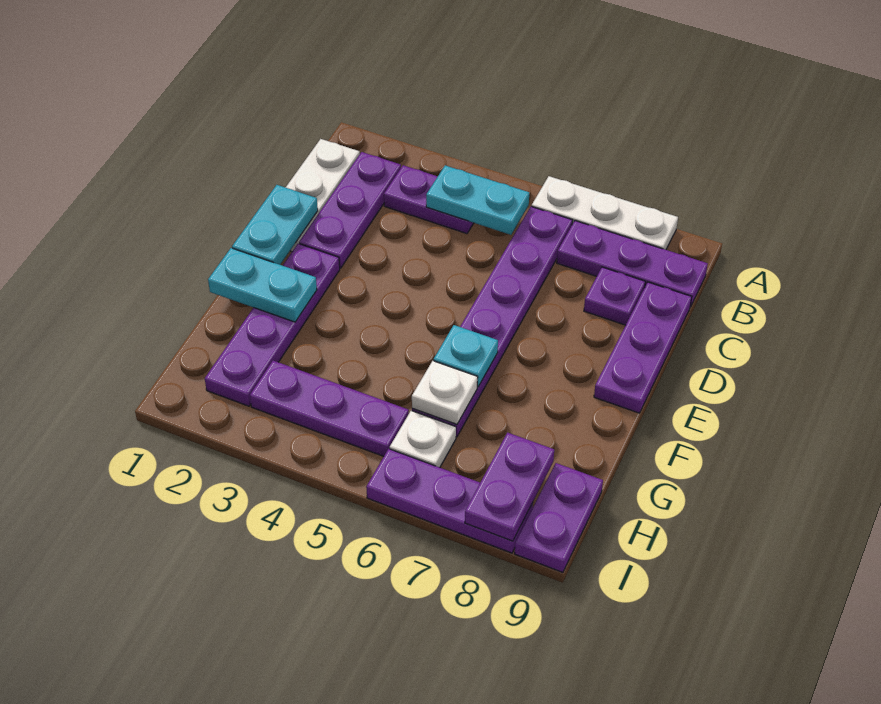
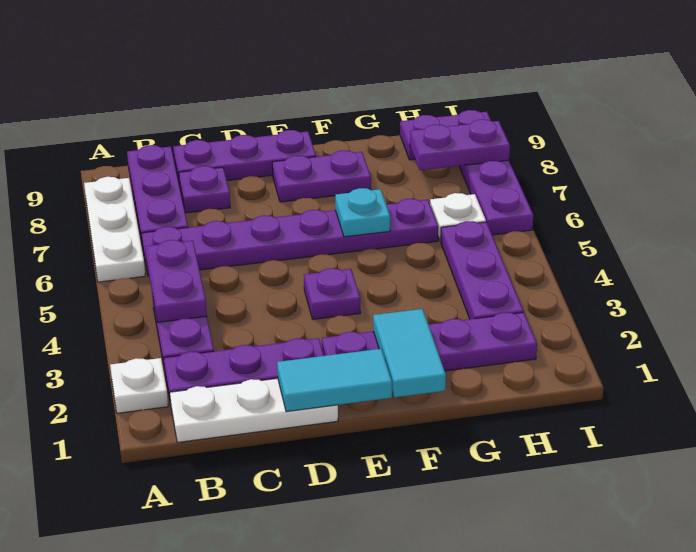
cyan 1x2 plate [426,165,529,235] -> purple 1x2 plate [145,240,207,322]
cyan 1x2 plate [232,185,318,265] -> cyan 1x2 tile [277,349,392,412]
none -> purple 1x1 plate [304,268,360,319]
none -> purple 1x2 plate [272,150,371,202]
cyan 1x2 plate [208,248,317,322] -> cyan 1x2 tile [373,309,446,397]
white 1x1 plate [412,361,478,424] -> white 1x1 plate moved to [110,358,168,413]

